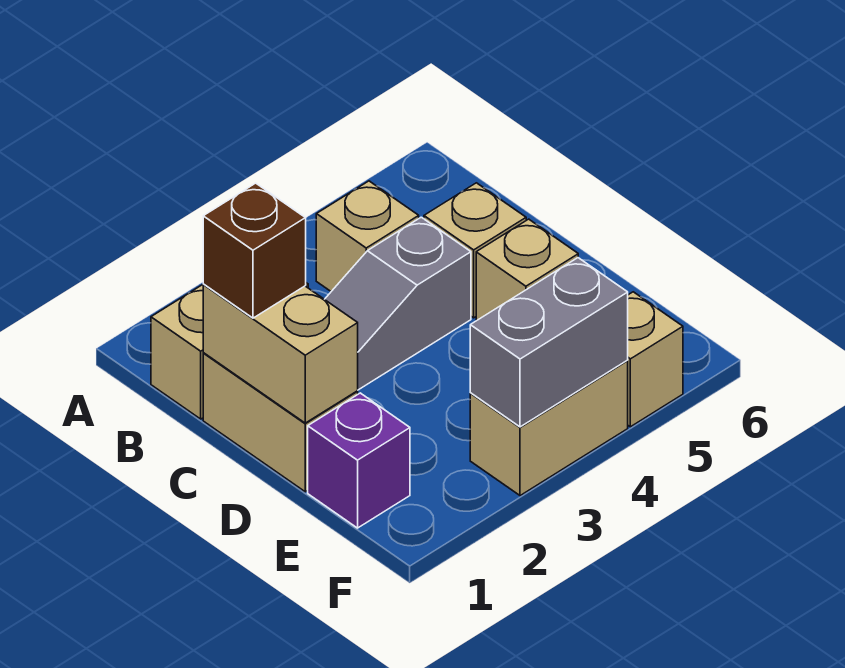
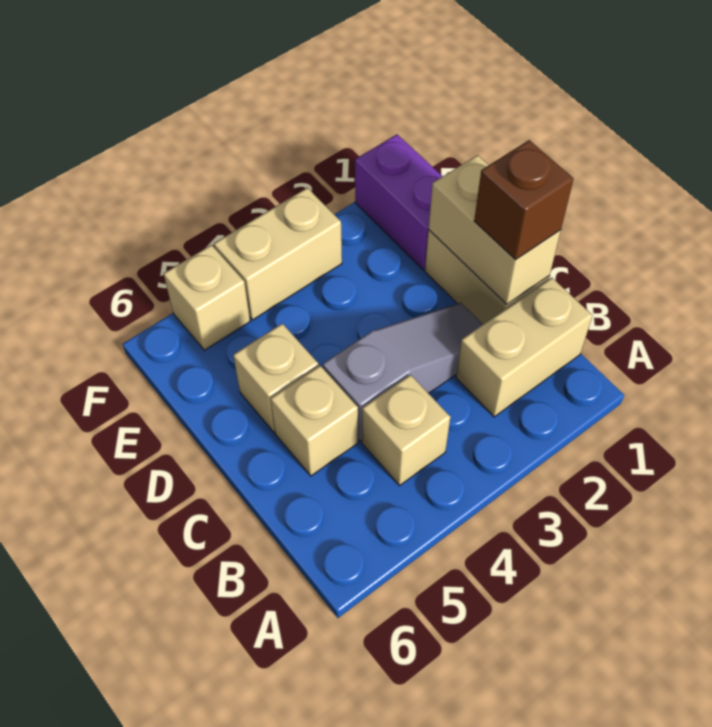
purple 1x1 brick [308,393,410,528] -> purple 1x2 brick [355,134,443,270]
grey 1x2 brick [470,258,628,427] -> none

